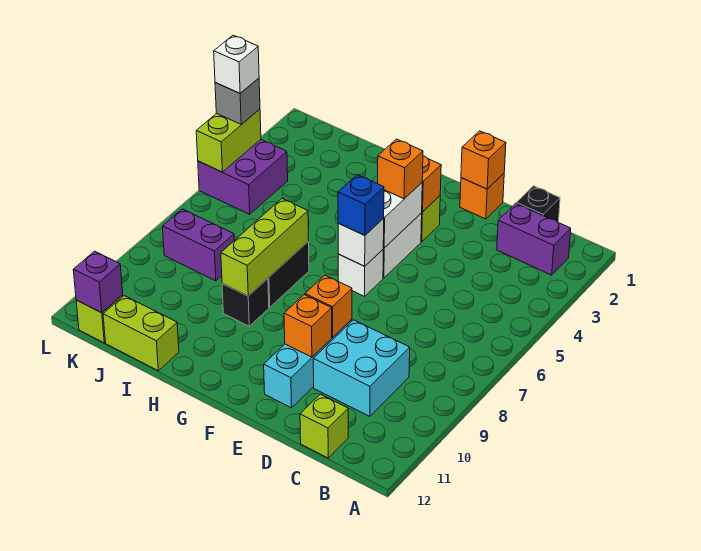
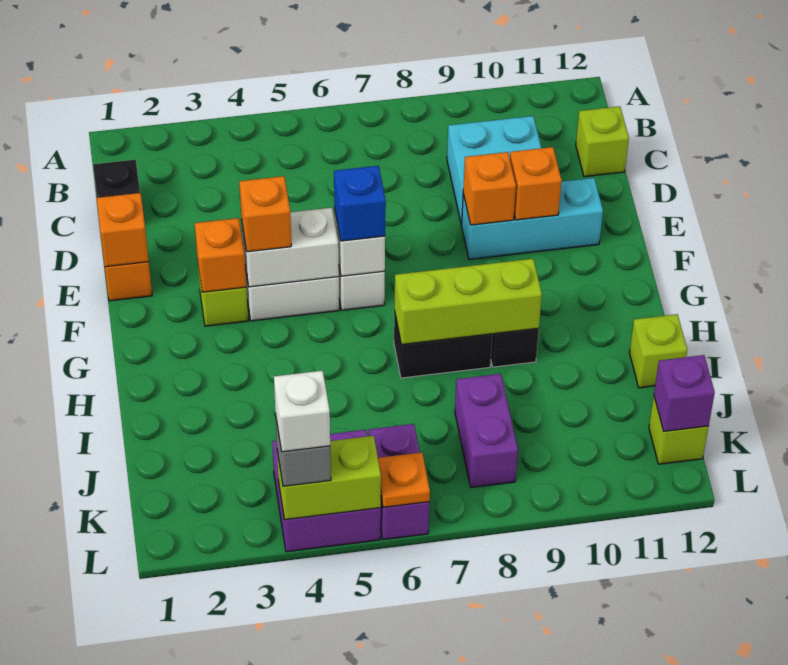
purple 1x2 brick [497,203,571,275] -> purple 1x2 brick moved to [369,424,430,540]
lime 1x2 brick [103,296,179,371] -> lime 1x1 brick [629,314,687,388]
none -> orange 1x1 plate [378,452,430,507]

